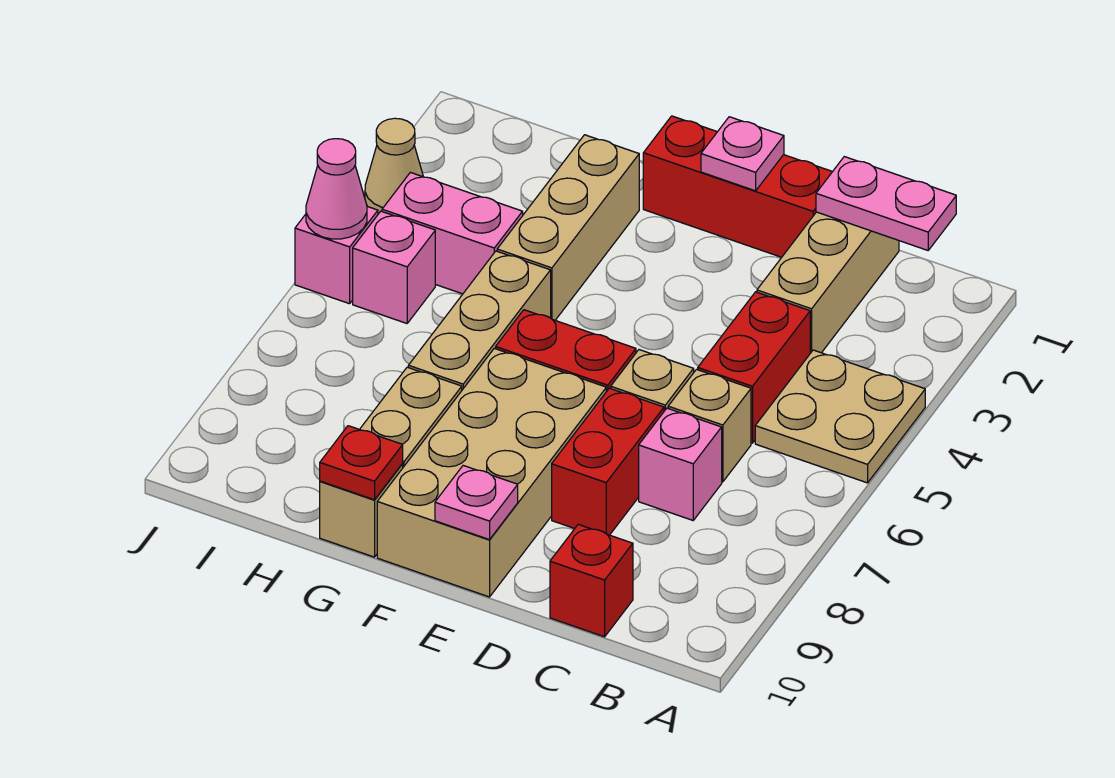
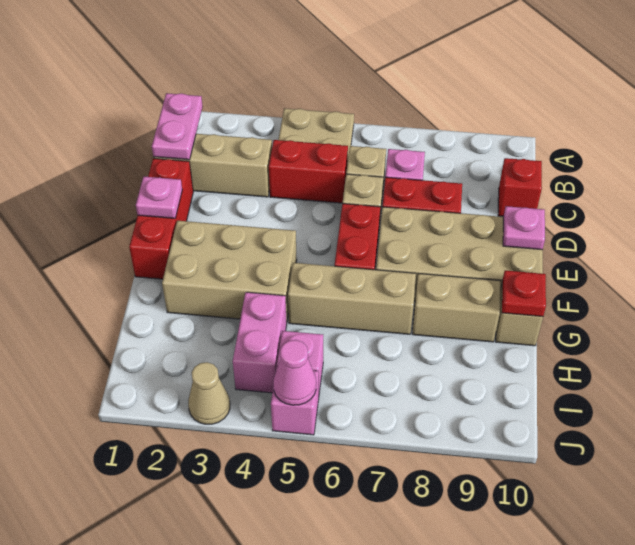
tan 1x3 brick [497,135,639,320] -> tan 2x3 brick [162,221,297,321]

